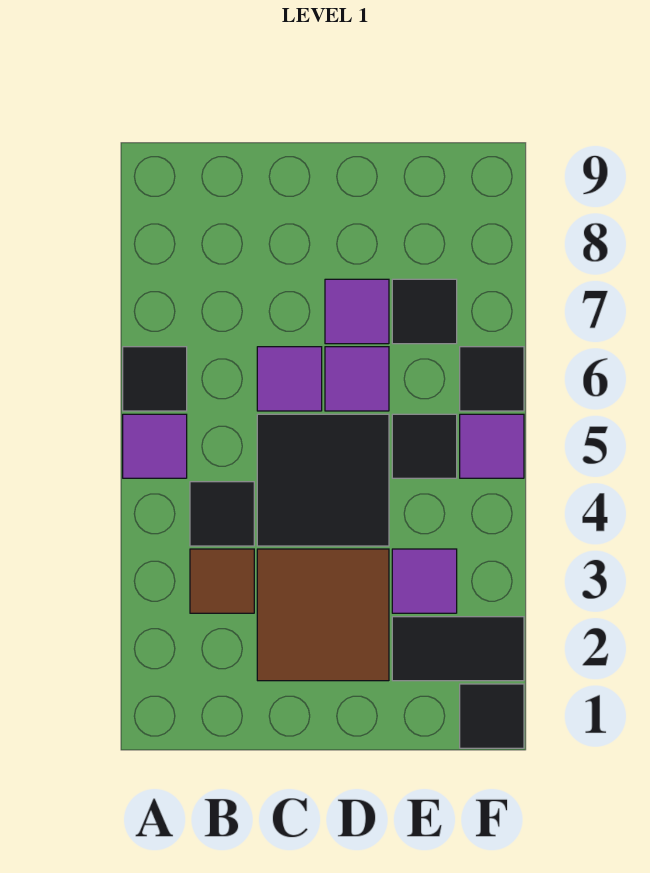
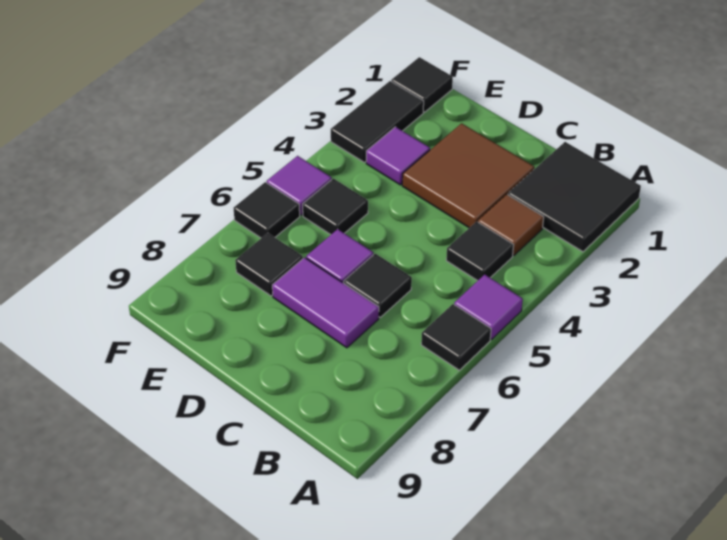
black 2x2 tile [257,414,389,546] -> black 2x2 tile moved to [508,142,641,252]
purple 1x1 tile [257,347,322,411] -> black 1x1 tile [344,254,412,317]
purple 1x1 tile [325,279,389,344] -> purple 1x2 tile [272,257,379,348]
black 1x2 tile [392,617,524,681] -> black 1x2 tile turned to [331,81,424,162]

